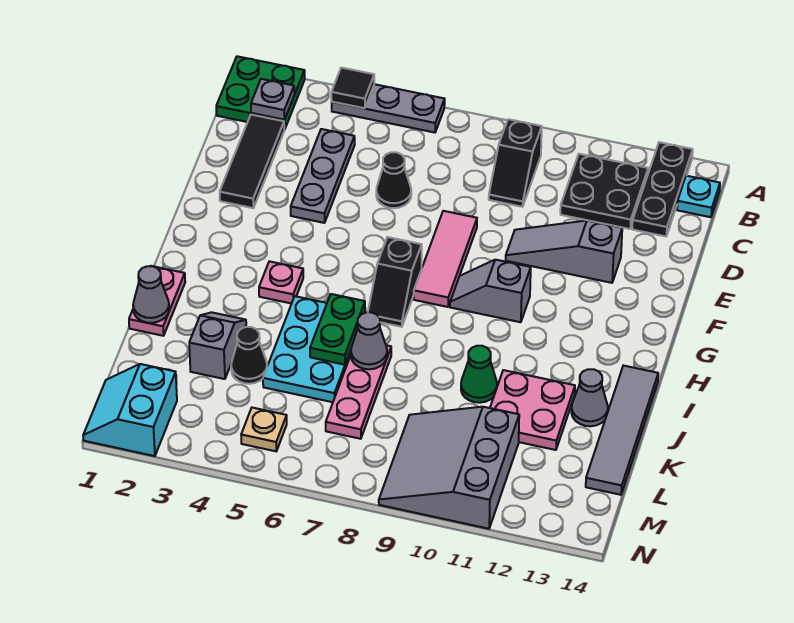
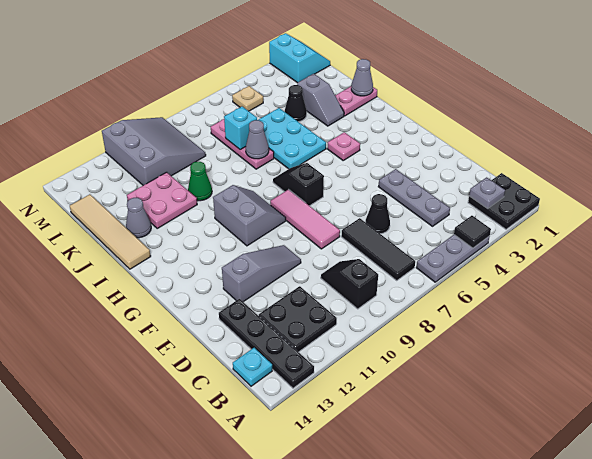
green 2x2 plate [216,56,305,129] -> black 2x2 plate [468,173,540,229]
black 1x3 plate [632,142,693,236] -> black 1x4 plate [219,299,314,388]
black 1x3 tile [220,115,285,208] -> black 1x3 tile moved to [341,218,415,280]
grey 1x2 slope [450,260,531,322] -> grey 2x2 slope [213,185,286,246]
pink 1x2 plate [129,267,185,336] -> pink 1x2 plate turned to [335,87,377,116]
green 1x2 plate [310,294,365,365] -> none
grey 1x4 tile [586,366,658,495] -> tan 1x4 tile [70,194,151,269]
none -> cyan 1x1 brick [224,107,257,150]

